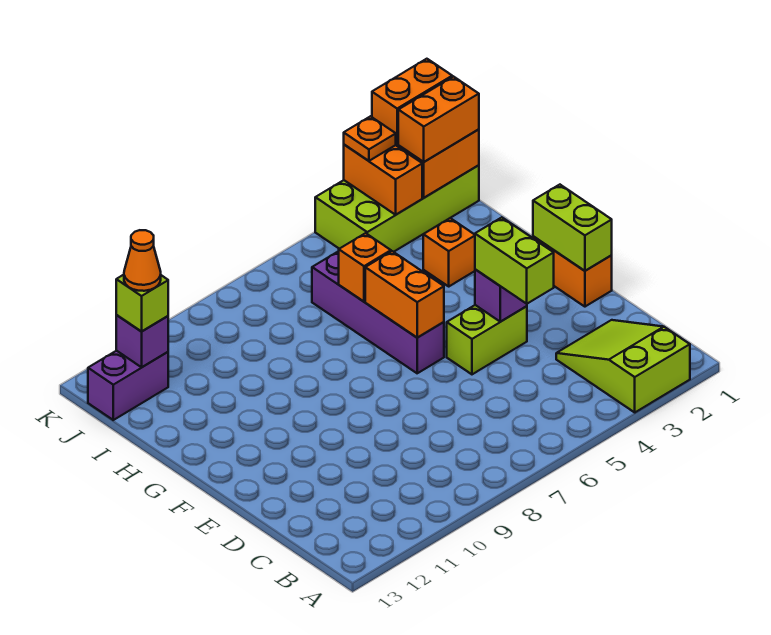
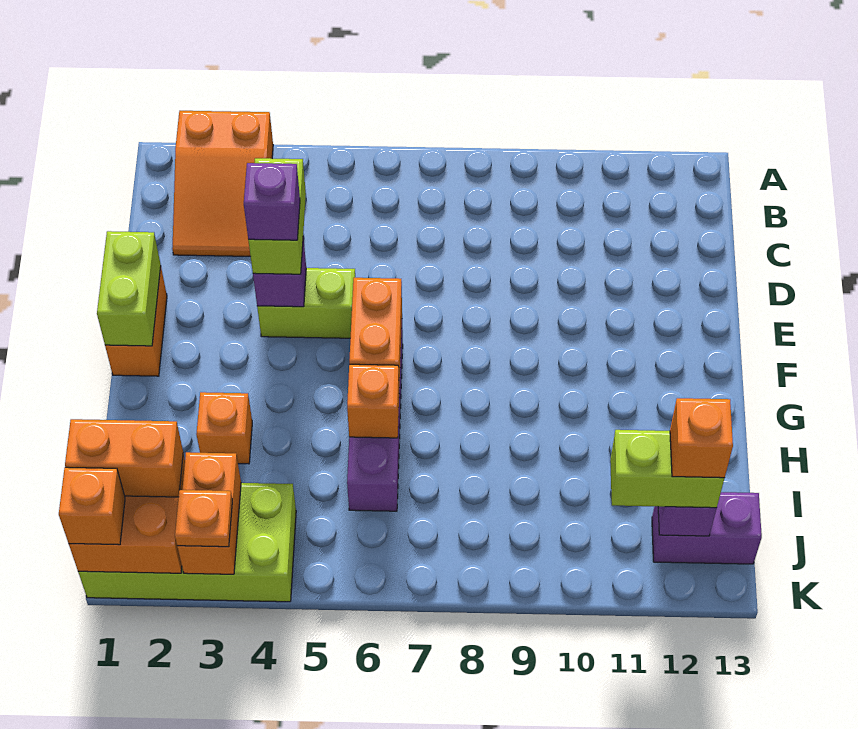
lime 2x3 slope [556,320,690,412] -> orange 2x3 slope [172,111,273,256]
none -> purple 1x1 brick [244,163,300,240]
lime 1x1 brick [116,275,168,331] -> lime 1x2 brick [610,430,725,508]
orange 1x1 cone [124,230,161,291] -> orange 1x1 brick [670,398,733,478]
orange 1x2 brick [372,59,452,144] -> orange 1x1 brick [59,467,125,545]

